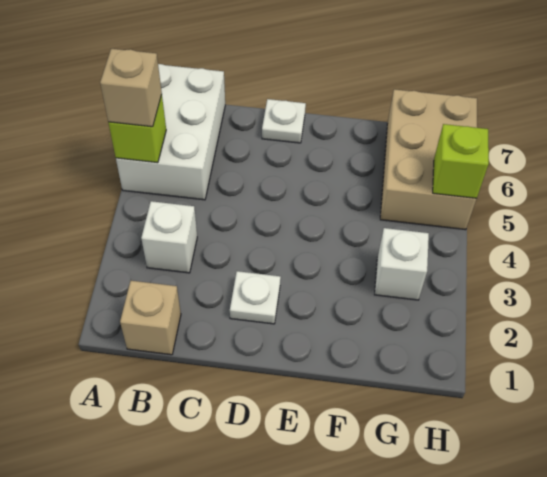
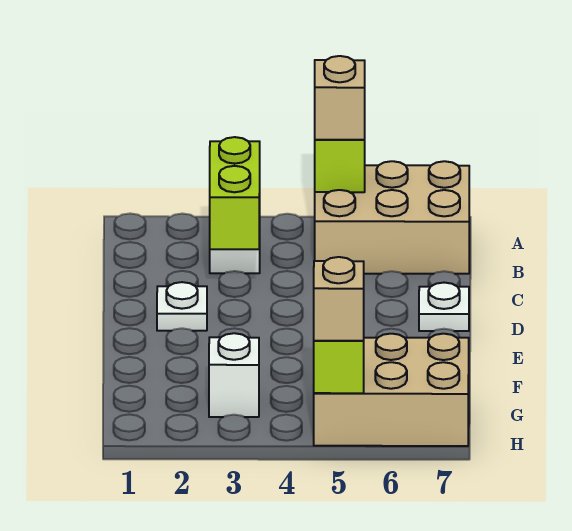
white 2x3 brick [116,64,225,200] -> tan 2x3 brick [315,161,469,274]
tan 1x1 brick [120,281,181,355] -> tan 1x1 brick moved to [314,257,364,341]
none -> lime 1x2 brick [210,137,260,249]

